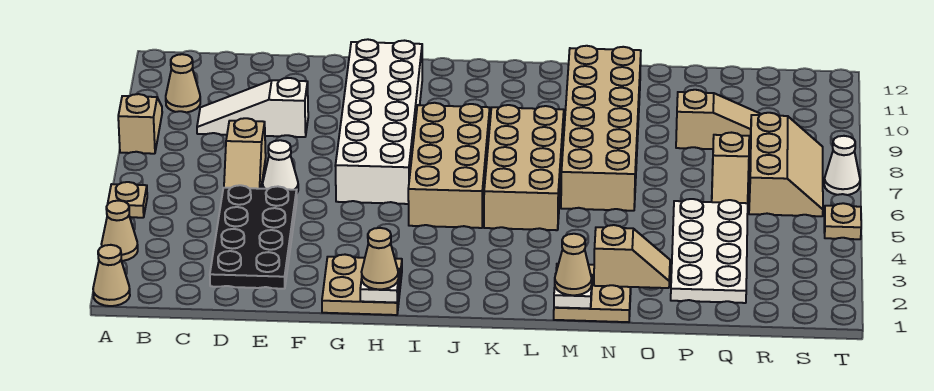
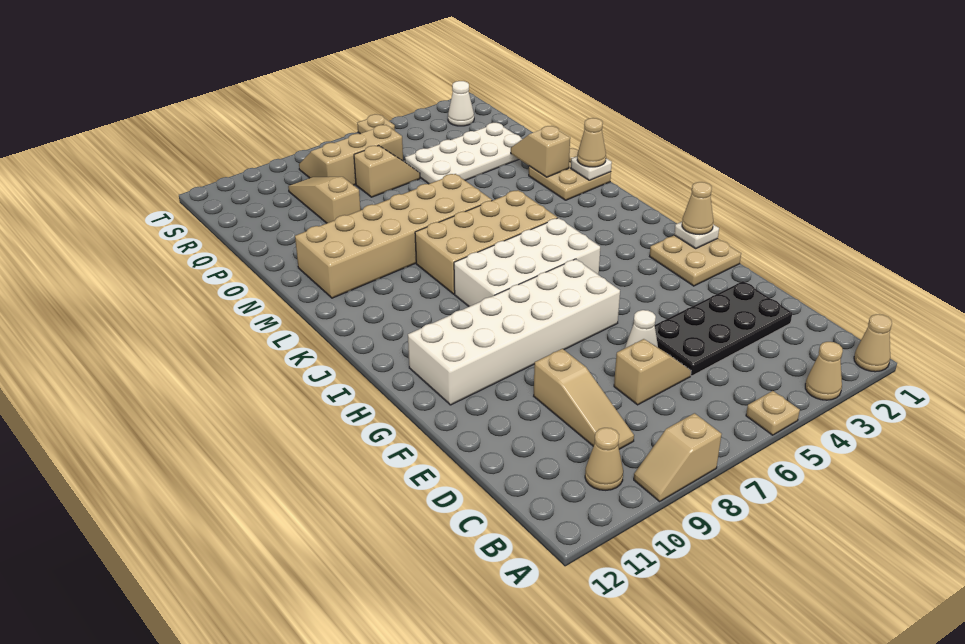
white 1x3 slope [197,78,308,137] -> tan 1x3 slope [534,349,634,449]
tan 2x4 brick [408,103,490,228] -> white 2x4 brick [454,218,600,307]
white 1x1 cone [824,136,860,195] -> white 1x1 cone moved to [448,81,474,126]

